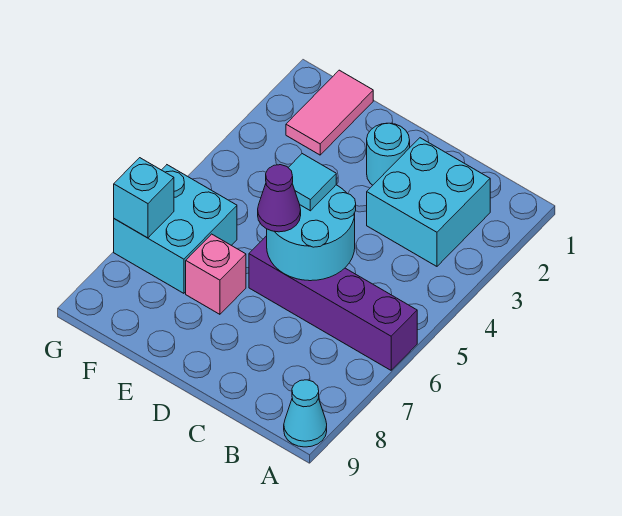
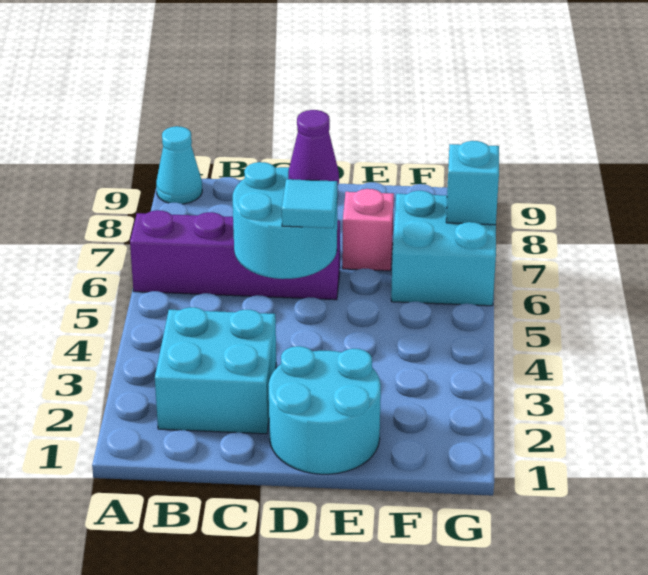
cyan 1x1 round brick [367,123,410,185] -> cyan 2x2 round brick [269,346,381,474]
pink 1x2 tile [286,70,373,155] -> none

